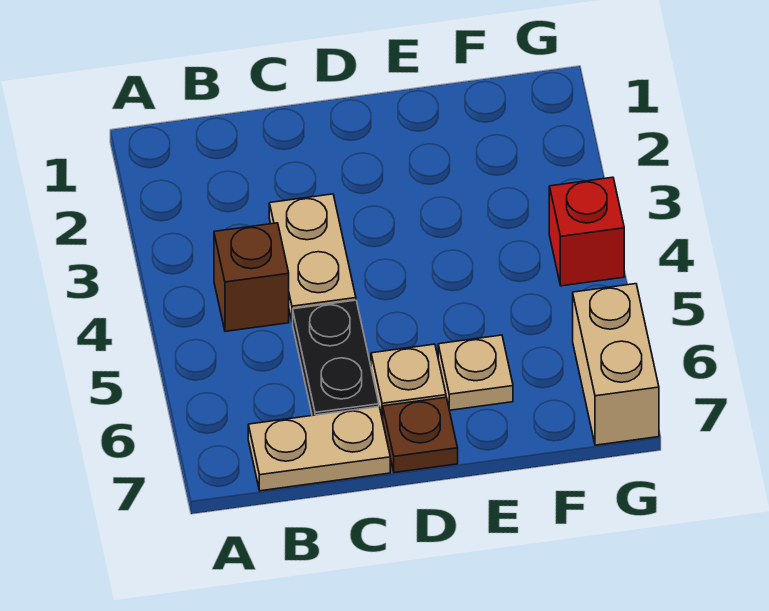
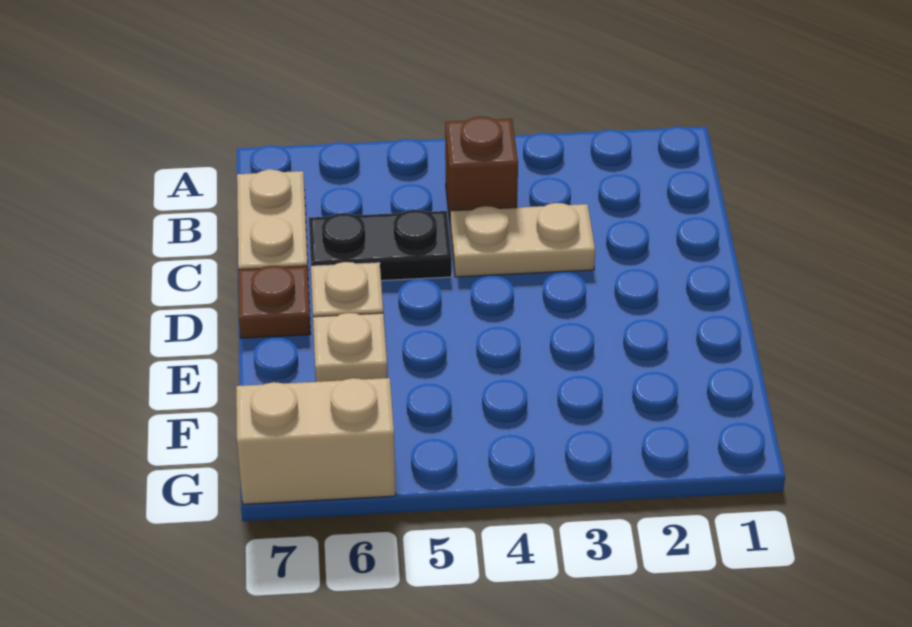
red 1x1 brick [549,177,624,286] -> none

